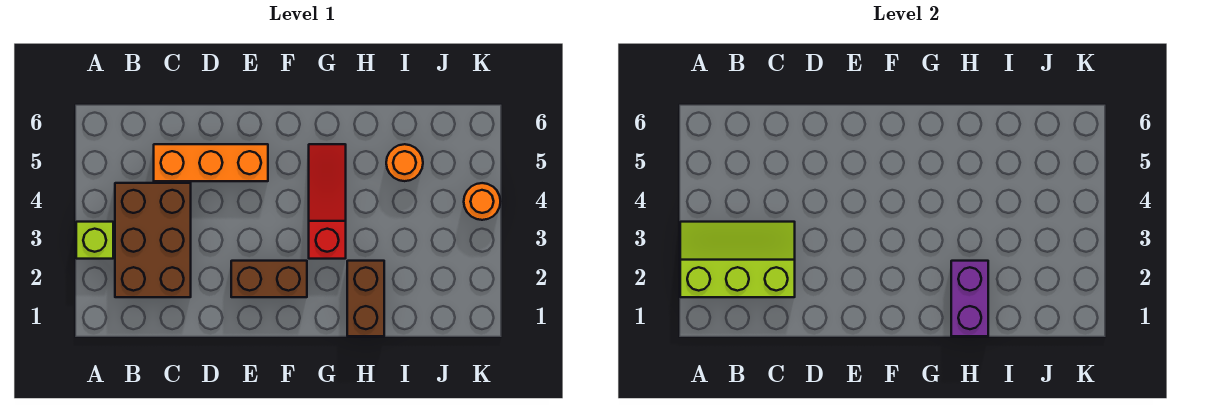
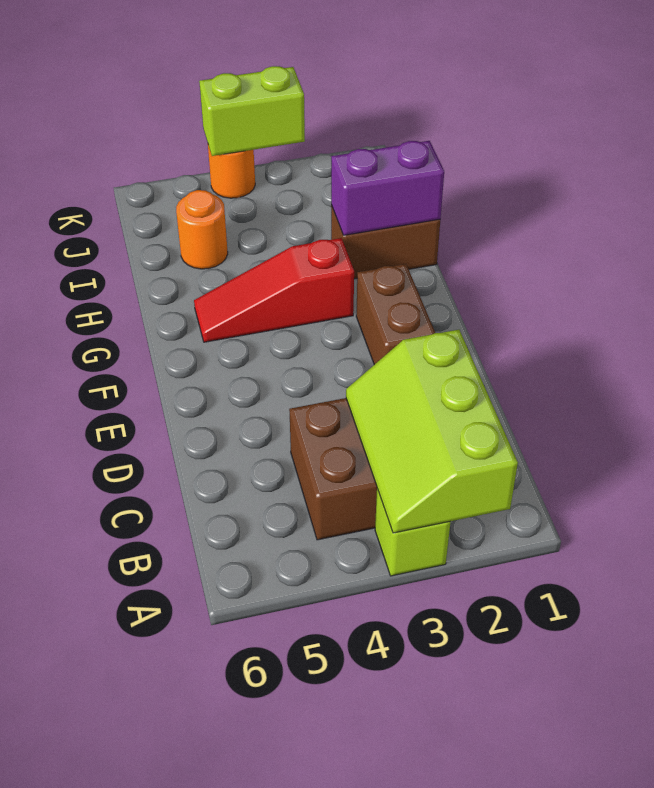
orange 1x3 brick [154,144,268,181] -> none
none -> lime 1x2 brick [199,66,305,156]

